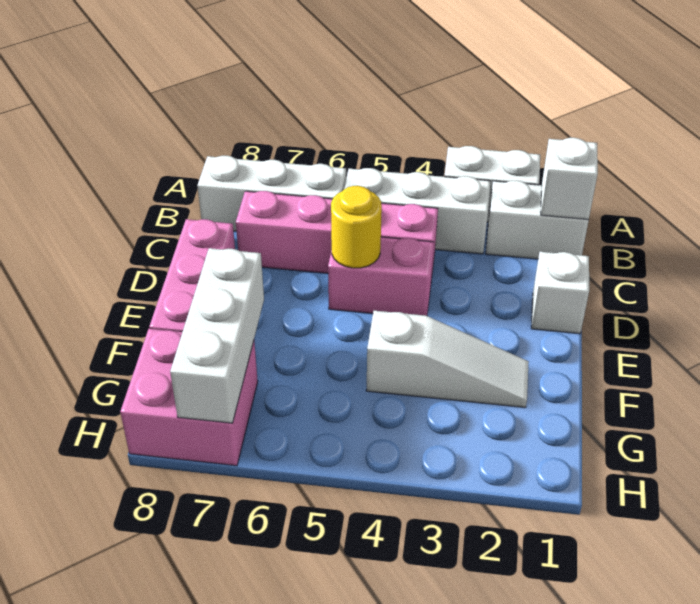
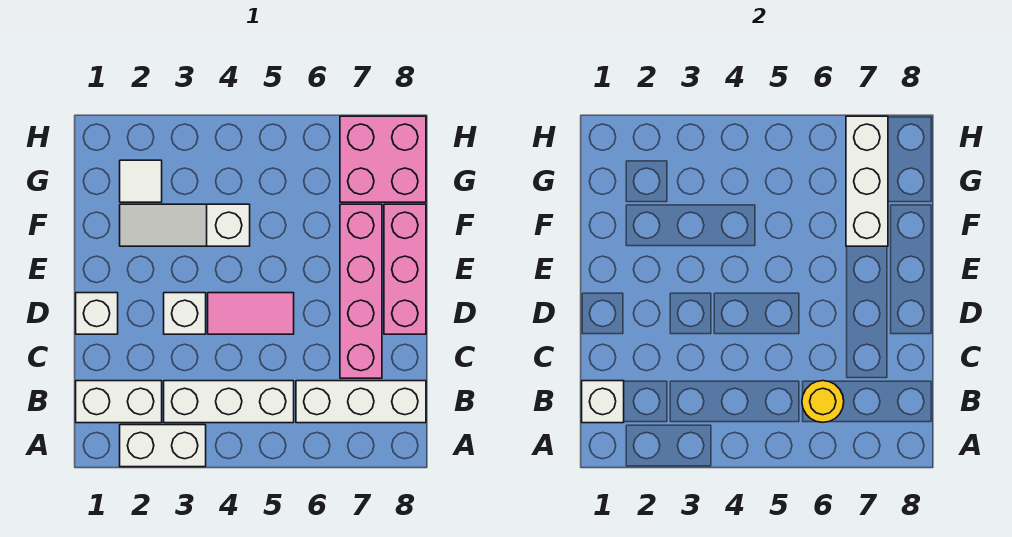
pink 1x4 brick [236,191,438,280] -> pink 1x4 brick turned to [340,204,382,378]
none -> white 1x1 brick [164,293,206,334]
pink 1x2 brick [328,237,434,316] -> pink 1x2 tile [208,293,294,334]
yellow 1x1 round brick [331,186,382,268] -> yellow 1x1 round brick moved to [802,381,844,422]
none -> white 1x1 tile [120,160,162,202]

